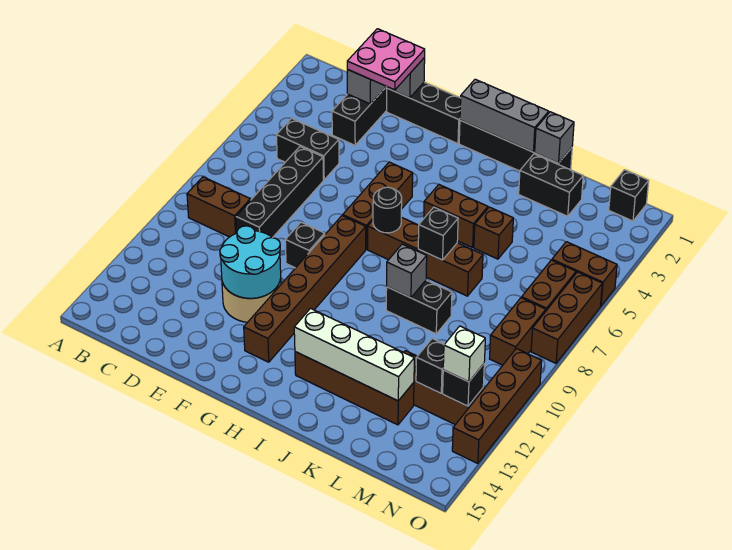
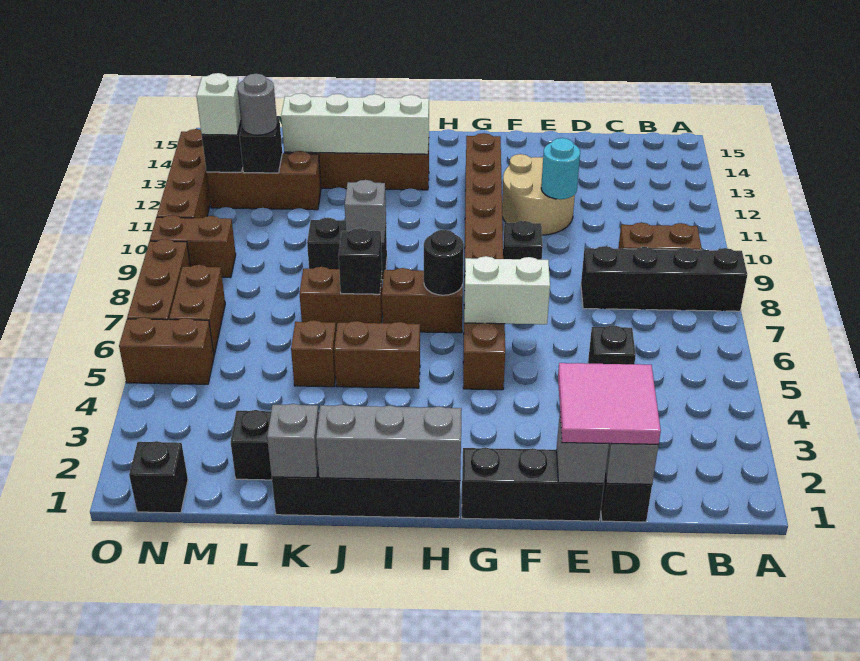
black 1x2 brick [276,118,339,180] -> black 1x1 brick [588,325,636,364]
pink 2x2 plate [347,29,425,90] -> pink 2x2 tile [558,363,661,444]
black 1x4 brick [236,147,323,238] -> black 1x4 brick turned to [581,246,747,311]
cyan 2x2 round brick [220,226,281,298] -> cyan 1x1 round brick [541,138,580,199]
none -> white 1x2 brick [464,256,550,324]
none -> grey 1x1 round brick [238,74,277,135]
brown 1x2 brick [489,298,546,365] -> brown 1x2 brick turned to [150,215,236,277]

